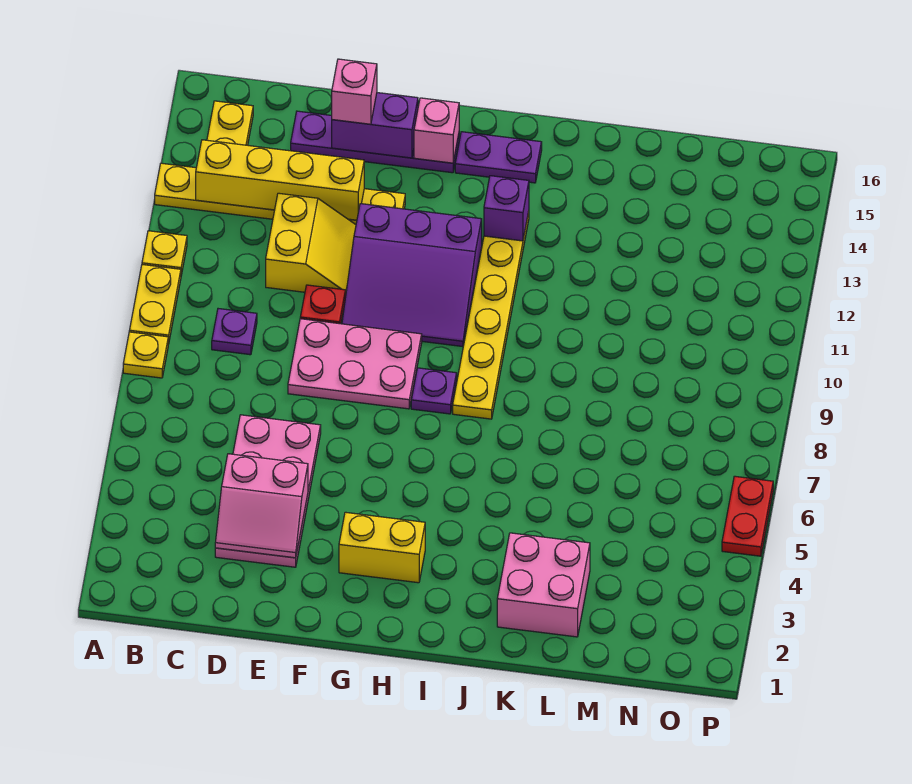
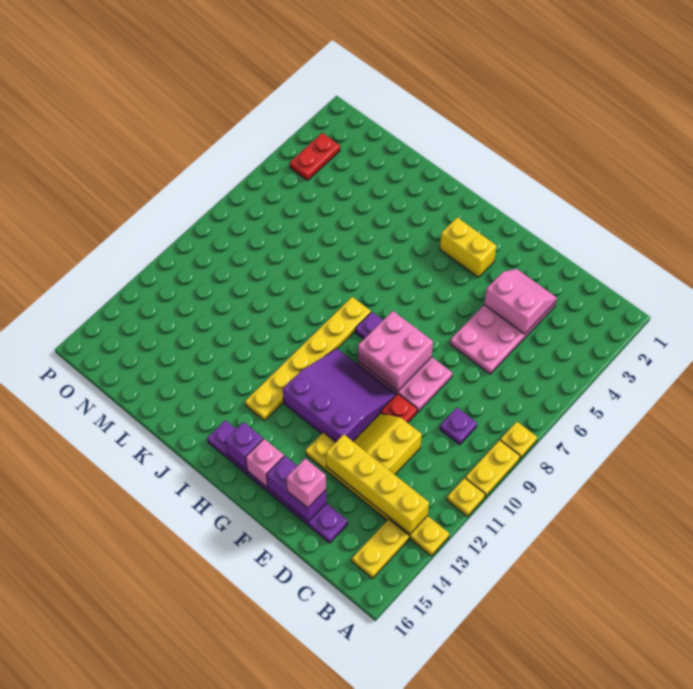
purple 1x1 brick [484,176,529,241] -> purple 1x1 brick moved to [225,422,263,470]
pink 2x2 brick [497,533,590,637] -> pink 2x2 brick moved to [358,311,433,391]
red 1x2 plate [722,476,773,556] -> red 1x2 plate moved to [290,133,340,180]

